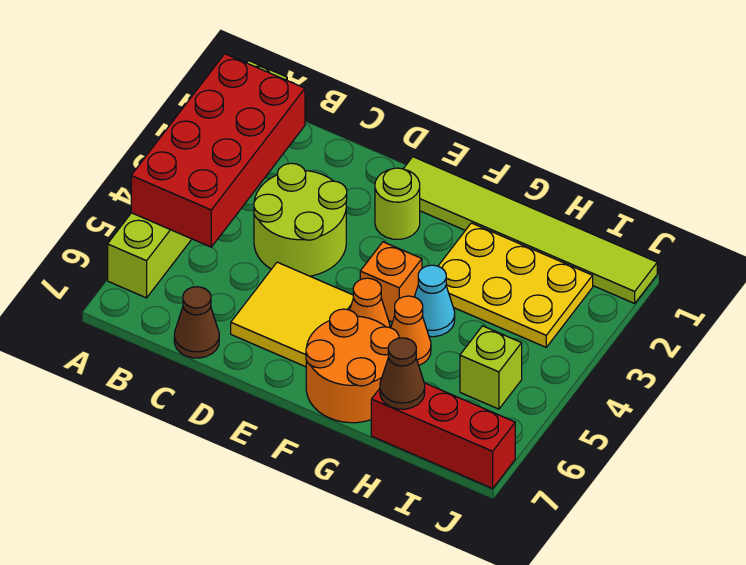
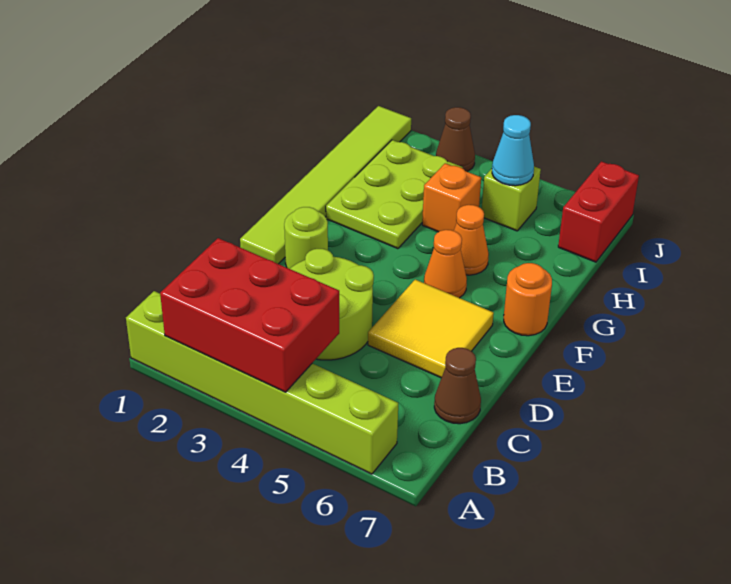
red 2x4 brick [131,54,305,247] -> red 2x3 brick [160,238,339,392]
orange 1x1 brick [360,242,422,322] -> orange 1x1 brick moved to [422,163,481,232]
orange 2x2 round brick [306,309,399,423] -> orange 1x1 round brick [504,263,552,336]
yellow 2x3 plate [438,223,593,347] -> lime 2x3 plate [326,140,463,249]
cyan 1x1 cone [415,265,455,337] -> cyan 1x1 cone moved to [492,115,534,186]
red 1x3 brick [371,383,515,488] -> red 1x2 brick [558,161,639,262]
brown 1x1 cone [380,338,425,409] -> brown 1x1 cone moved to [436,107,475,171]

